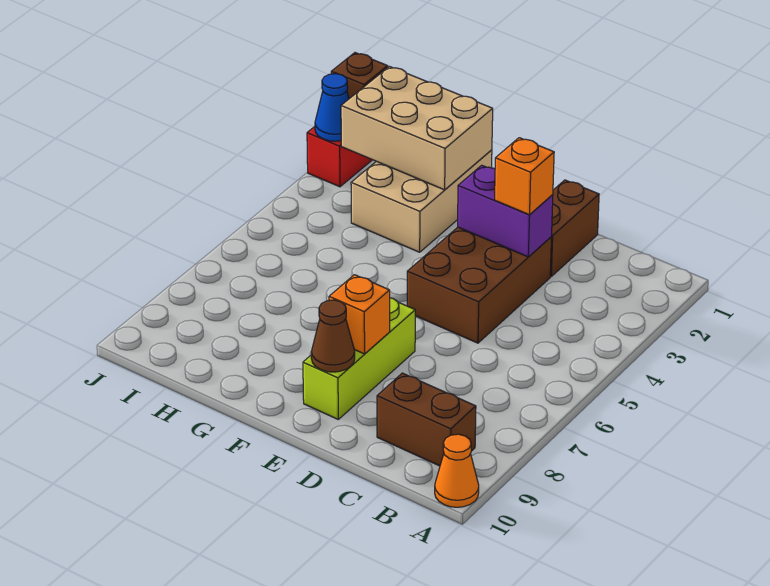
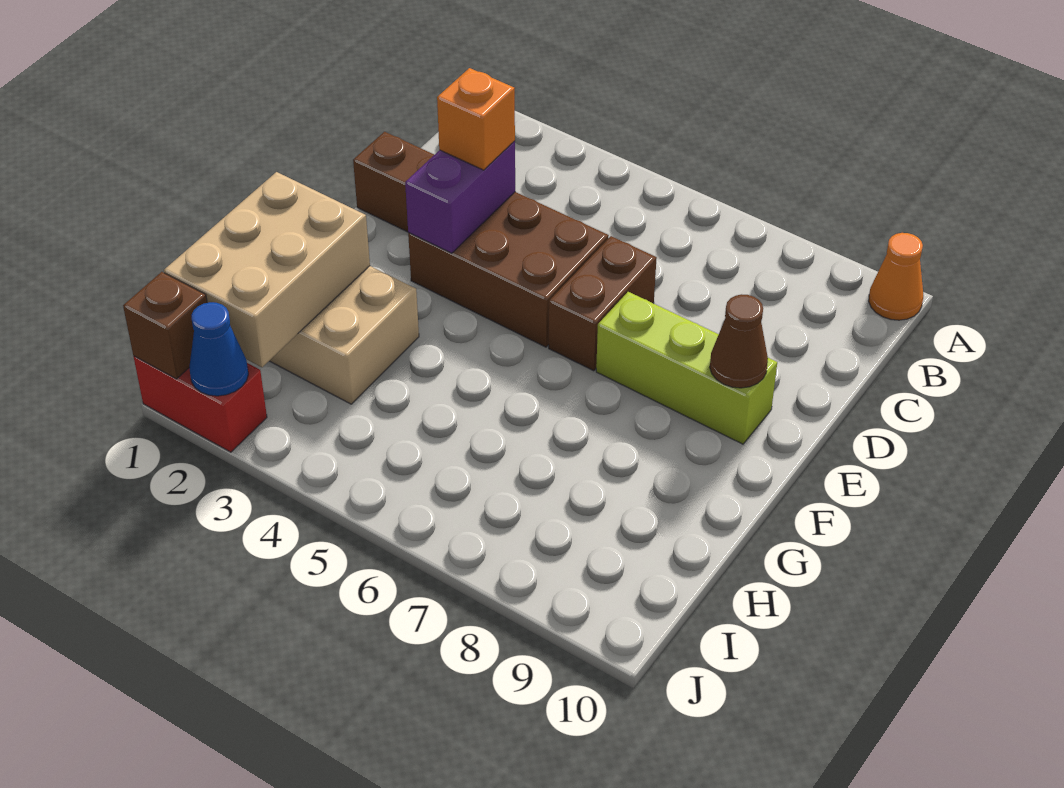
brown 1x2 brick [377,373,476,466] -> brown 1x2 brick moved to [549,236,657,371]
orange 1x1 brick [329,275,390,354] -> none

